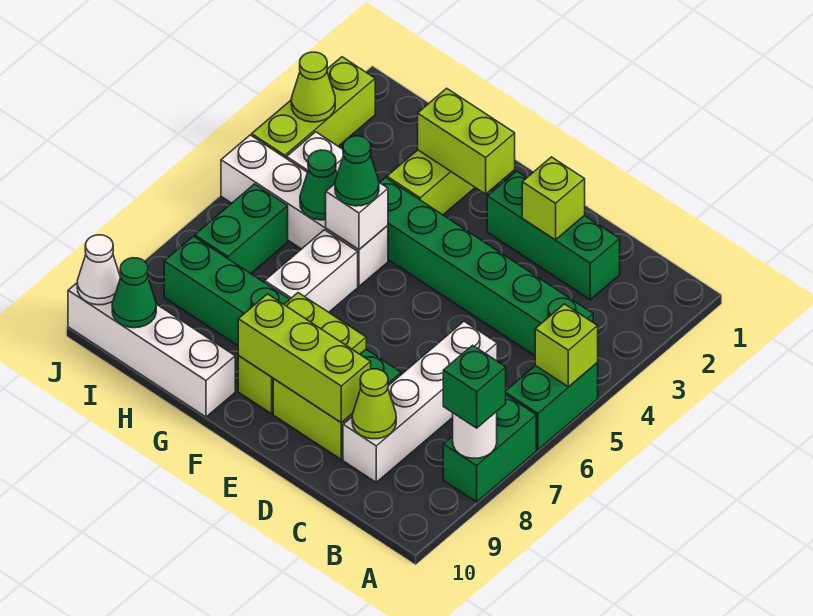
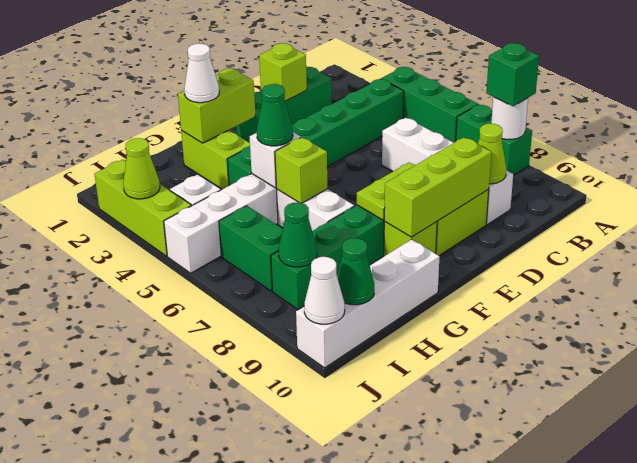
green 1x2 brick [506,363,598,450] -> green 1x3 brick [381,67,478,143]
lime 1x1 brick [535,304,598,387] -> lime 1x1 brick moved to [275,137,327,203]
none -> white 1x1 cone [184,44,219,103]
green 1x1 cone [300,150,337,220] -> green 1x1 cone moved to [279,203,317,267]

